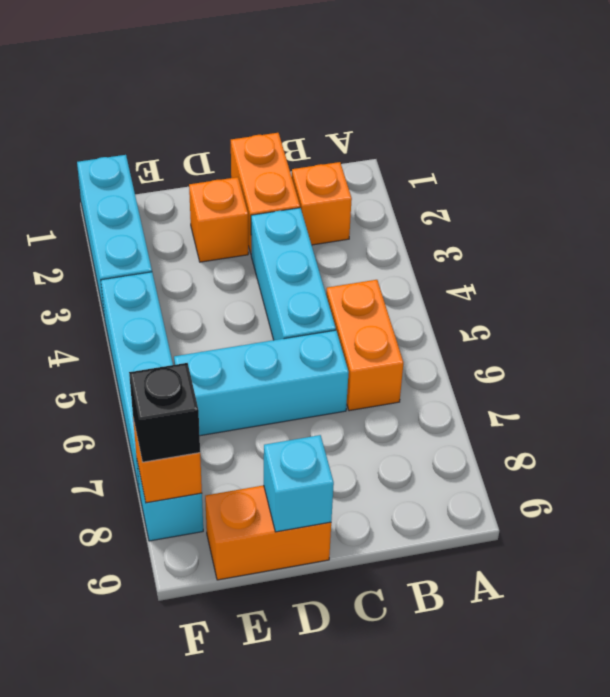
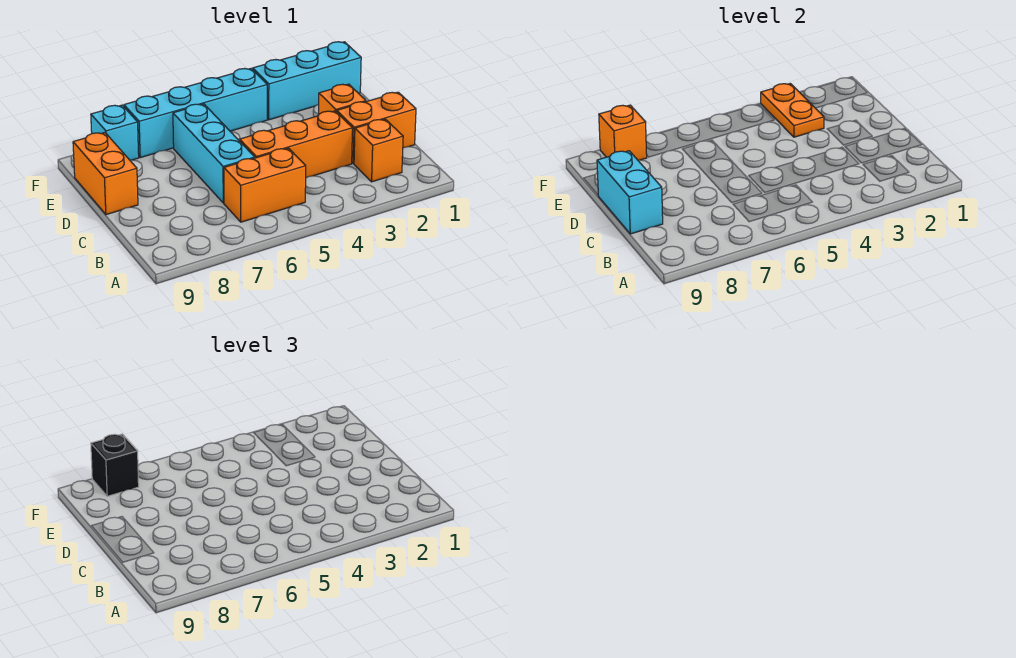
cyan 1x3 brick [251,208,336,340] -> orange 1x3 brick [240,111,353,178]
cyan 1x1 brick [264,435,334,532] -> cyan 1x2 brick [597,151,663,234]
none -> orange 1x2 plate [761,84,824,137]

